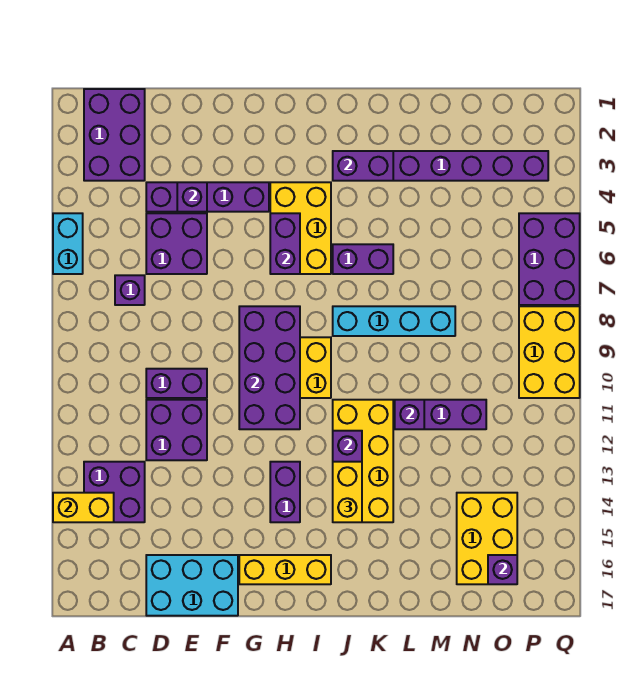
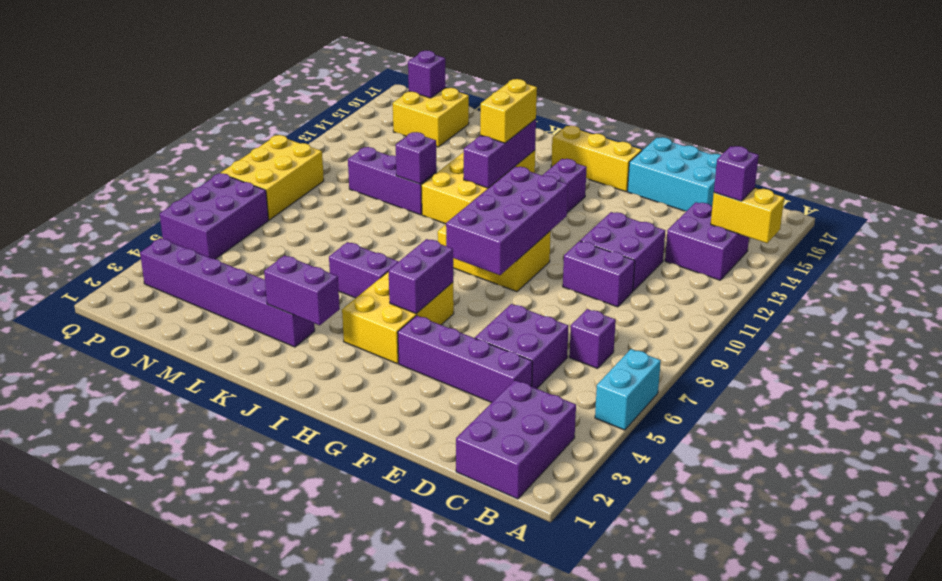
purple 1x1 brick [177,182,207,212] -> purple 1x1 brick moved to [714,146,759,201]
cyan 1x4 brick [333,306,455,336] -> none
yellow 2x3 brick [457,493,517,584] -> yellow 2x2 brick [393,88,469,147]

